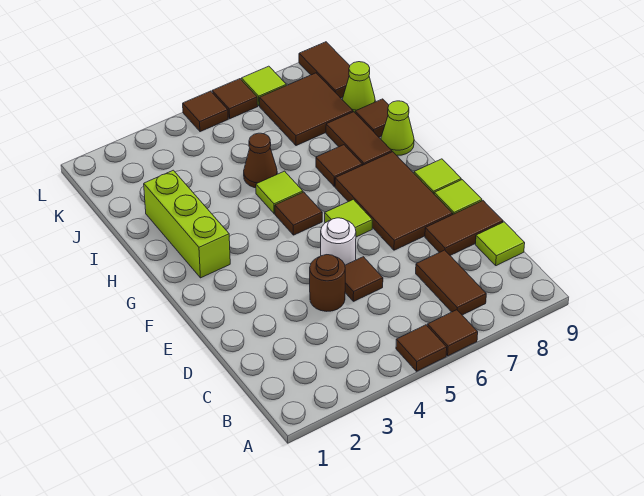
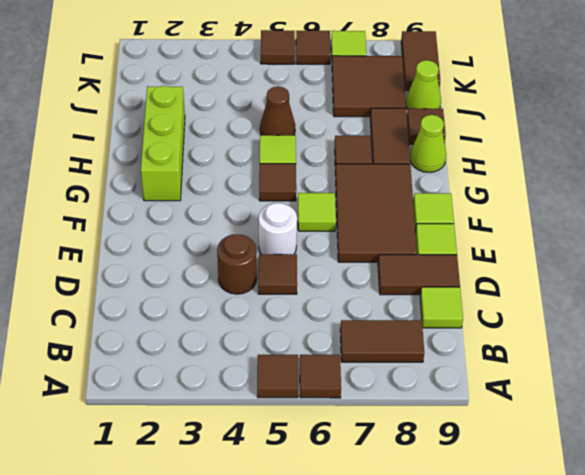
brown 1x2 tile [416,250,486,315] -> brown 1x2 tile turned to [340,320,424,362]

